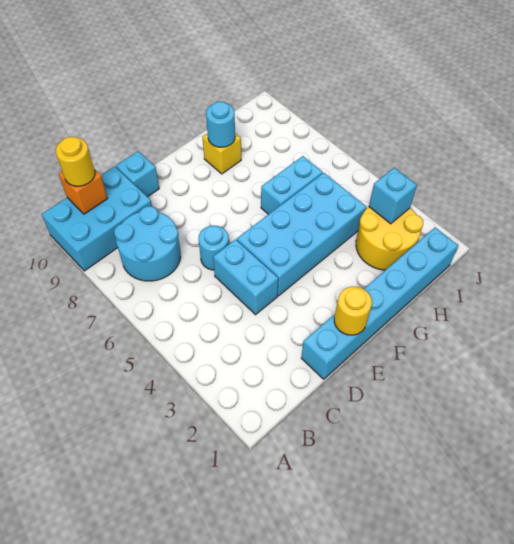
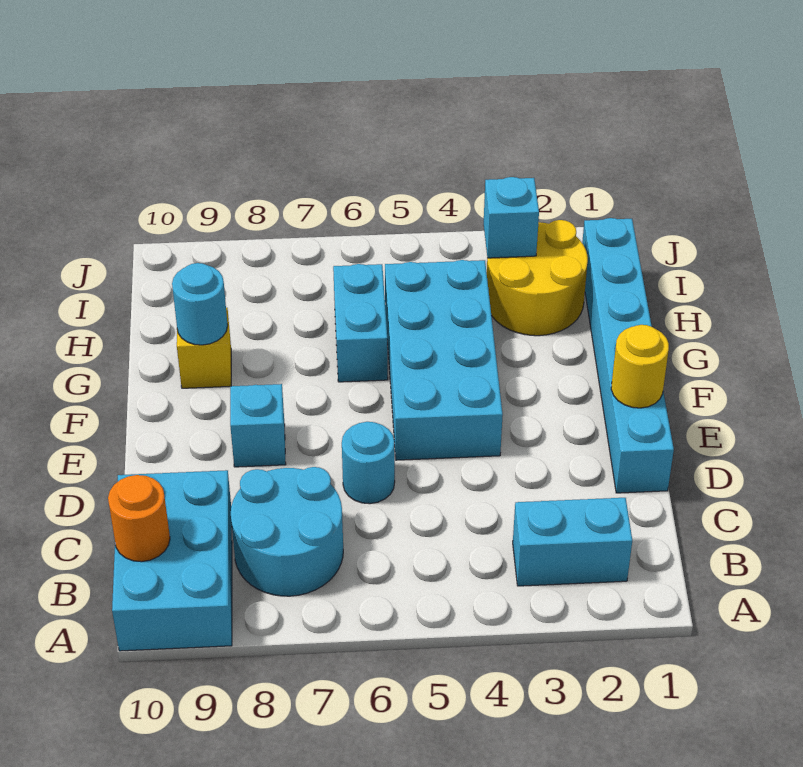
orange 1x1 brick [59,169,108,214] -> orange 1x1 round brick [108,475,170,562]
yellow 1x1 round brick [56,137,95,186] -> none
cyan 1x2 brick [213,239,278,315] -> cyan 1x2 brick moved to [513,498,632,586]
cyan 1x1 brick [116,151,159,197] -> cyan 1x1 brick moved to [230,384,286,467]

